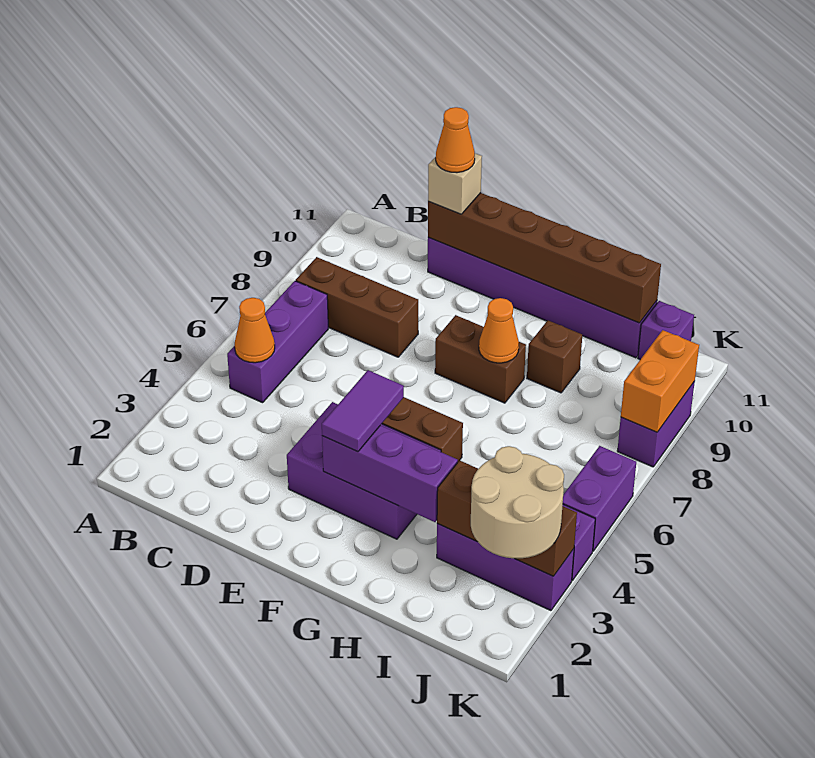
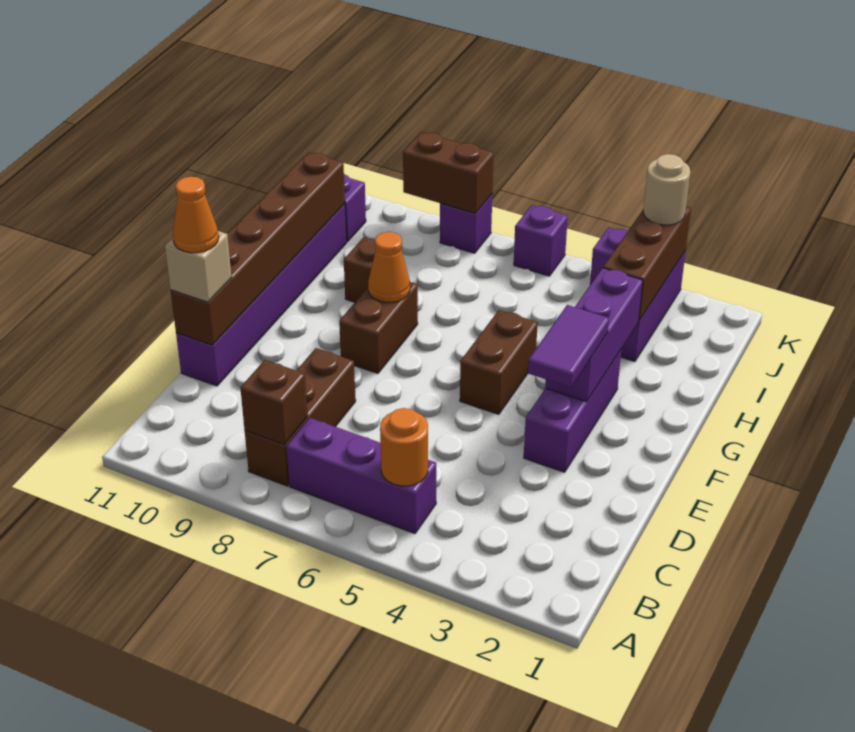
orange 1x1 cone [234,298,275,363] -> orange 1x1 round brick [380,408,428,486]
none -> brown 1x1 brick [240,360,308,445]
purple 2x3 brick [287,402,441,539] -> purple 1x3 brick [524,350,621,472]
purple 1x2 tile [322,370,404,451] -> purple 1x2 tile turned to [528,305,609,387]
tan 2x2 round brick [471,446,564,559] -> tan 1x1 round brick [643,154,690,225]
purple 1x2 brick [563,446,636,551] -> purple 1x1 brick [514,205,568,276]
purple 1x2 brick [617,381,695,467] -> purple 1x1 brick [440,194,492,253]
orange 1x2 brick [621,330,699,432] -> brown 1x2 brick [403,132,494,214]

